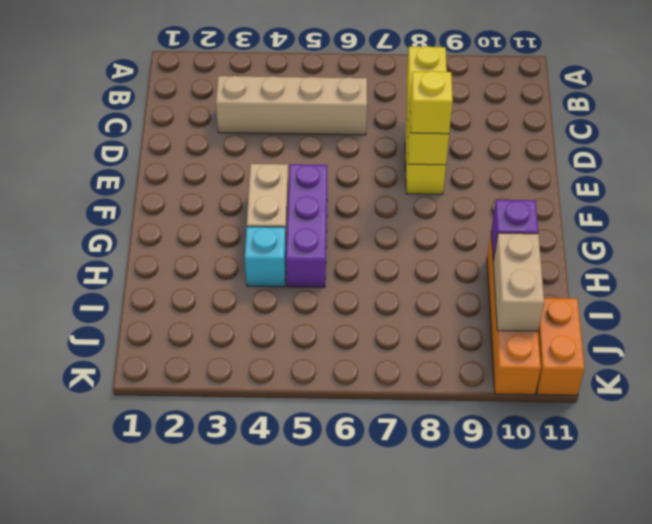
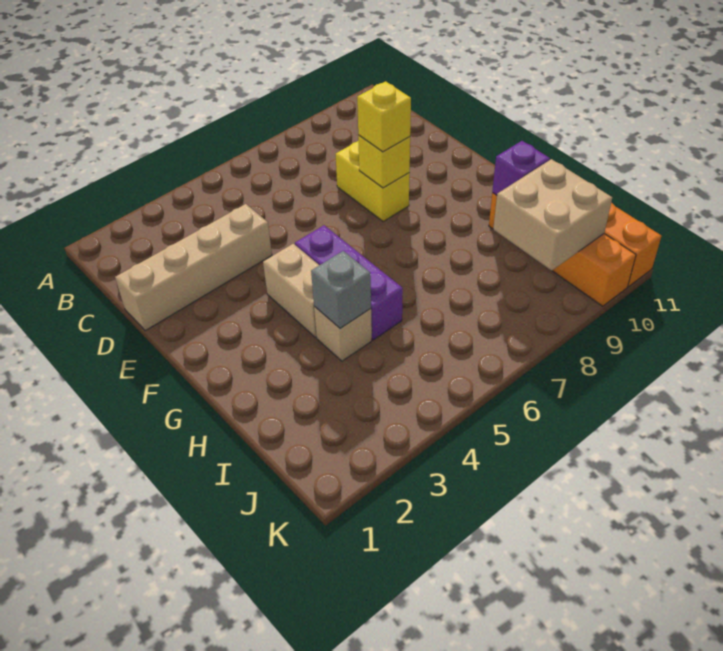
tan 1x4 brick [216,76,367,135] -> tan 1x4 brick moved to [115,204,272,331]
yellow 1x3 brick [407,46,449,165] -> yellow 1x1 brick [358,135,410,188]
cyan 1x1 brick [245,227,286,287] -> tan 1x1 brick [314,307,372,361]
none -> grey 1x1 brick [311,251,371,328]
tan 1x2 brick [493,233,544,331] -> tan 2x2 brick [493,159,612,270]

